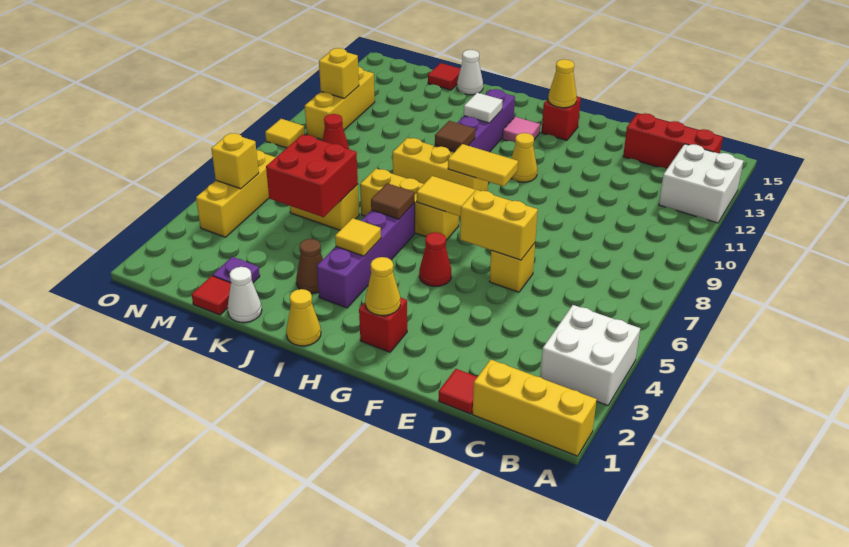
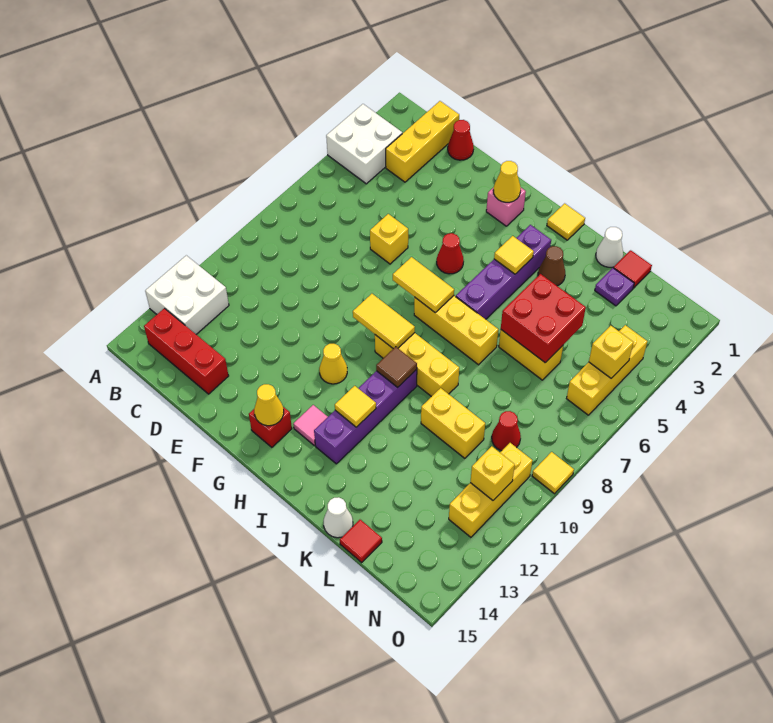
yellow 1x3 brick [473,360,597,456] -> yellow 1x3 brick turned to [386,101,459,182]
red 1x1 tile [439,369,477,414] -> red 1x1 cone [448,120,474,160]
yellow 1x2 brick [460,190,538,260] -> yellow 1x2 brick moved to [421,388,485,458]
red 1x1 brick [359,297,407,352] -> pink 1x1 brick [486,187,526,226]
yellow 1x1 cone [286,289,321,346] -> yellow 1x1 tile [547,203,585,240]
brown 1x1 tile [371,183,415,219] -> none
white 1x1 tile [464,93,503,123] -> yellow 1x1 tile [335,386,376,427]

